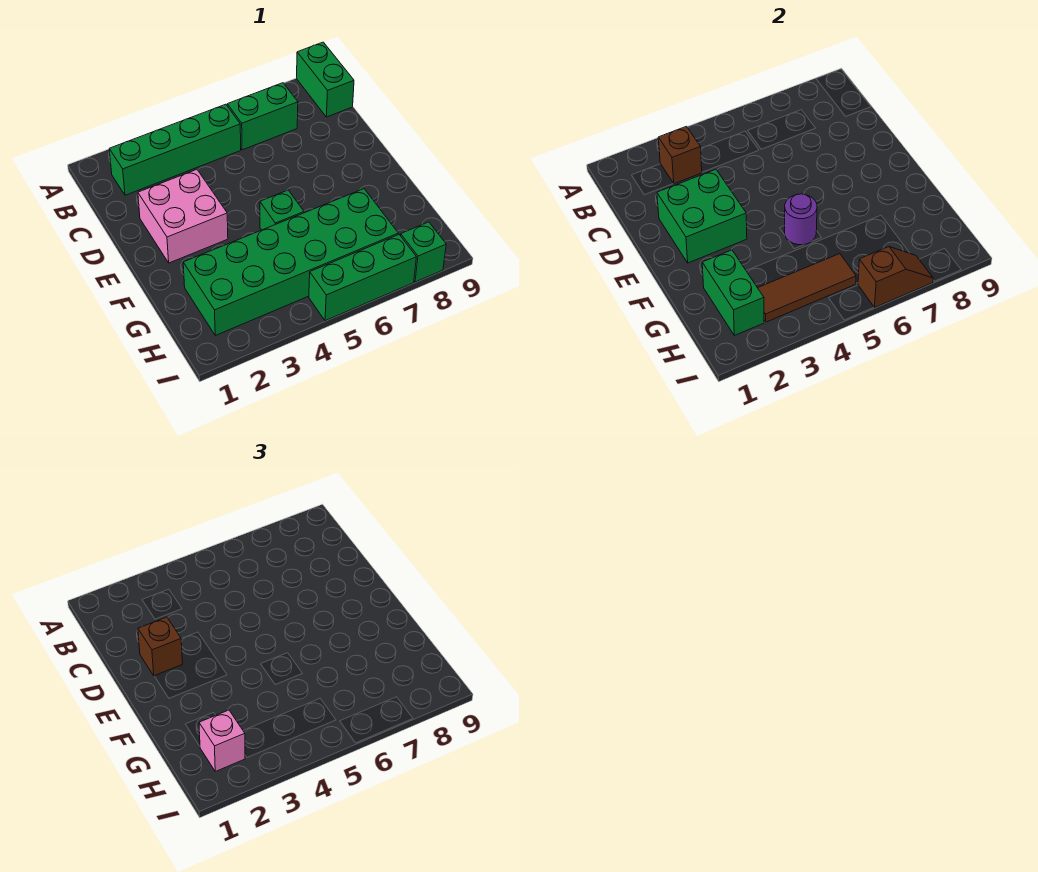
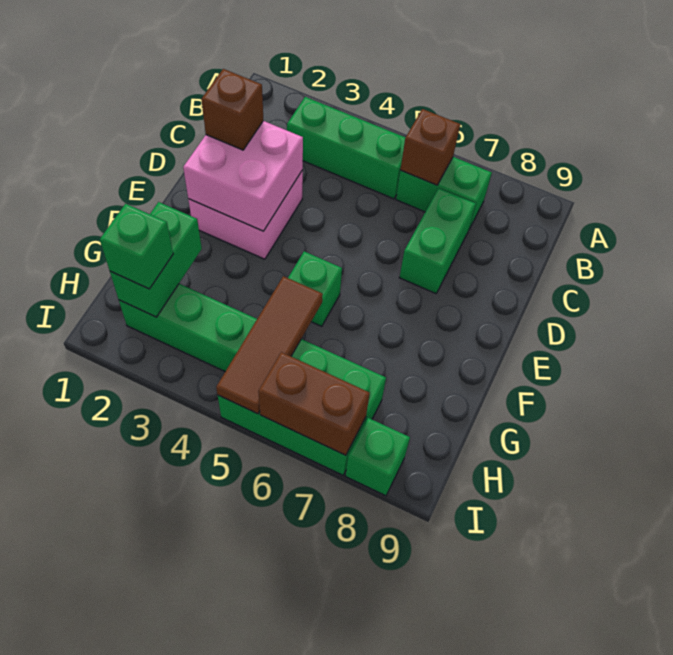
green 1x2 brick [297,42,354,117] -> green 1x2 brick moved to [399,188,476,294]
green 1x4 brick [109,104,241,195] -> green 1x3 brick [287,97,405,199]
brown 1x1 brick [658,126,702,184] -> brown 1x1 brick moved to [400,109,460,185]
green 2x2 brick [657,169,747,263] -> pink 2x2 brick [183,121,303,231]
purple 1x1 round brick [785,194,817,245] -> none
green 2x6 brick [183,189,398,335] -> green 1x6 brick [119,284,386,423]
pink 1x1 brick [199,710,245,771] -> green 1x1 brick [100,204,173,289]
brown 1x3 tile [758,254,856,322] -> brown 1x3 tile turned to [216,276,323,414]
brown 1x2 slope [858,247,933,308] -> brown 1x2 brick [258,352,370,455]

